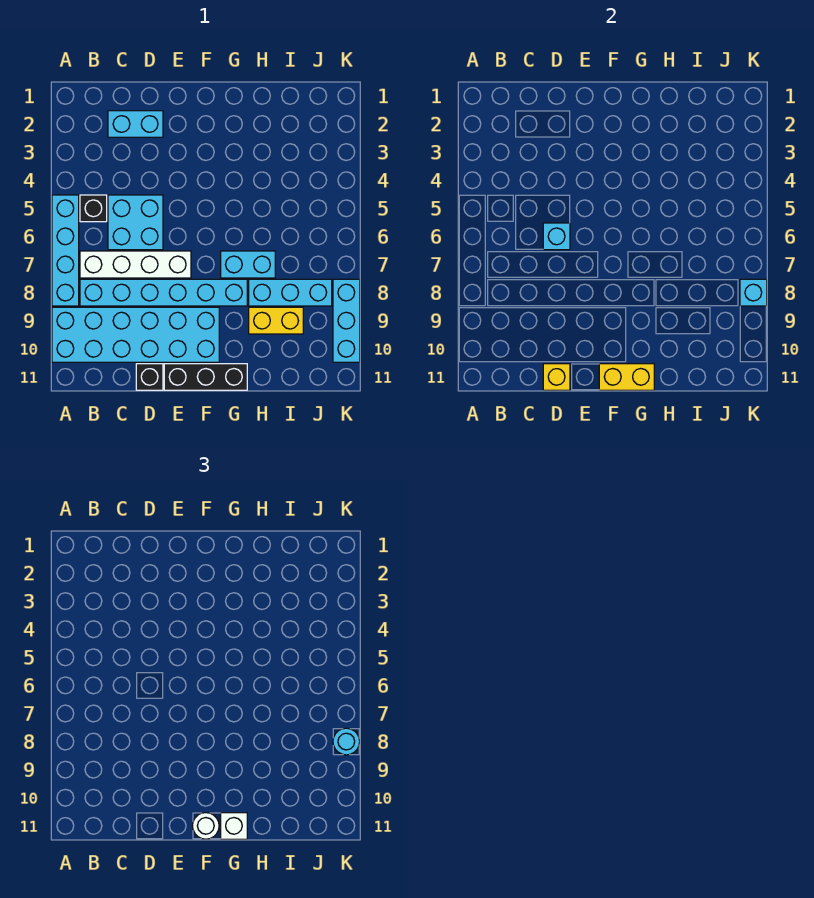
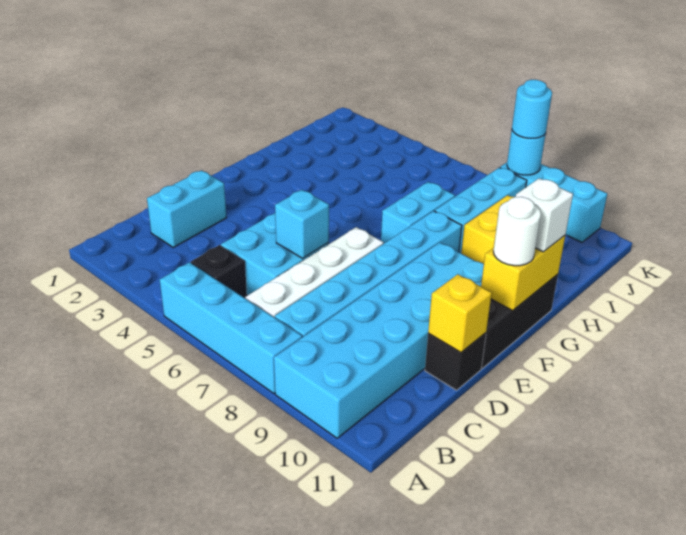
cyan 1x1 brick [740,279,767,306] -> cyan 1x1 round brick [507,131,546,175]

